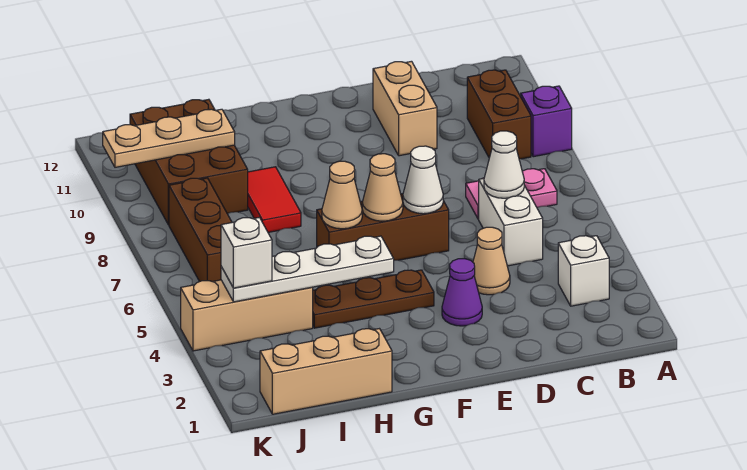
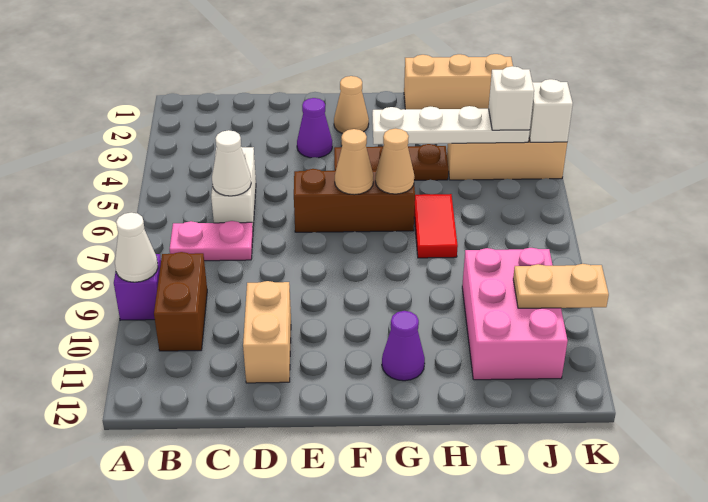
white 1x1 brick [558,236,609,306] -> white 1x1 brick moved to [529,79,573,142]
tan 1x1 cone [473,227,510,295] -> tan 1x1 cone moved to [334,76,369,133]
white 1x1 cone [403,146,443,214] -> white 1x1 cone moved to [115,213,158,282]
none -> purple 1x1 cone [382,311,425,381]
red 1x2 tile [248,167,301,232] -> red 1x2 tile moved to [414,194,458,258]
brown 2x3 brick [130,99,248,225] -> pink 2x3 brick [462,248,568,380]
tan 1x3 plate [103,109,235,167] -> tan 1x2 plate [513,264,609,308]
brown 1x3 brick [169,178,232,282] -> none

